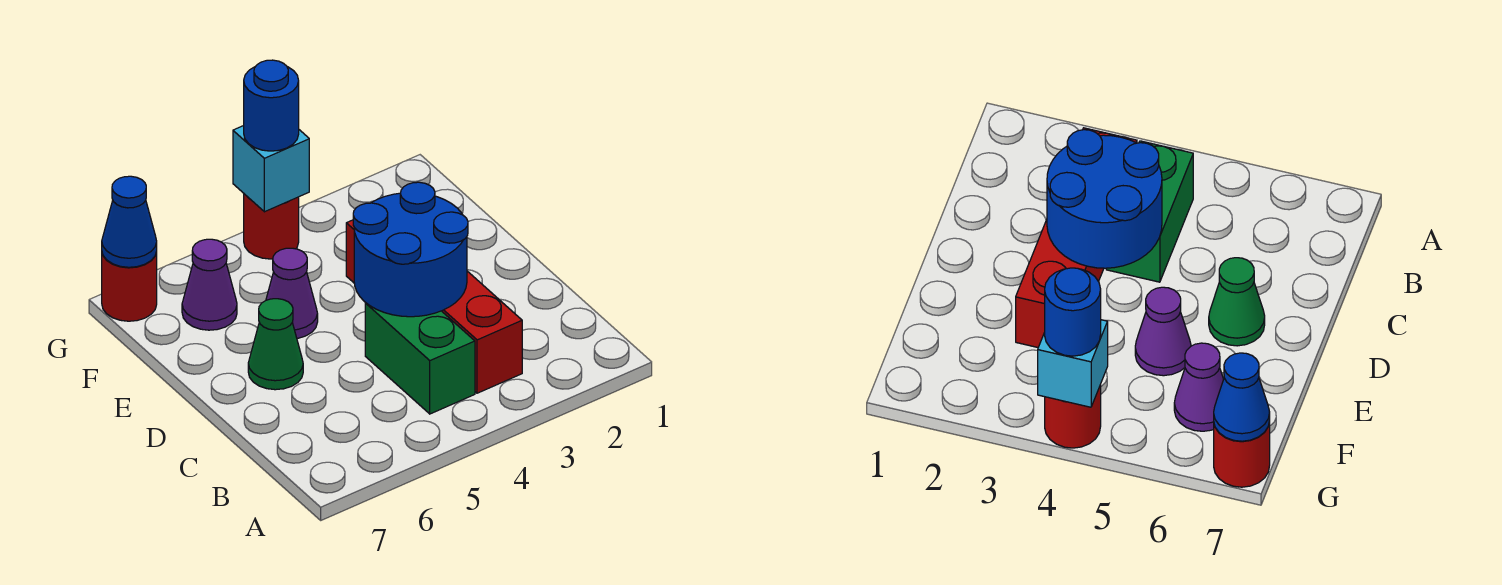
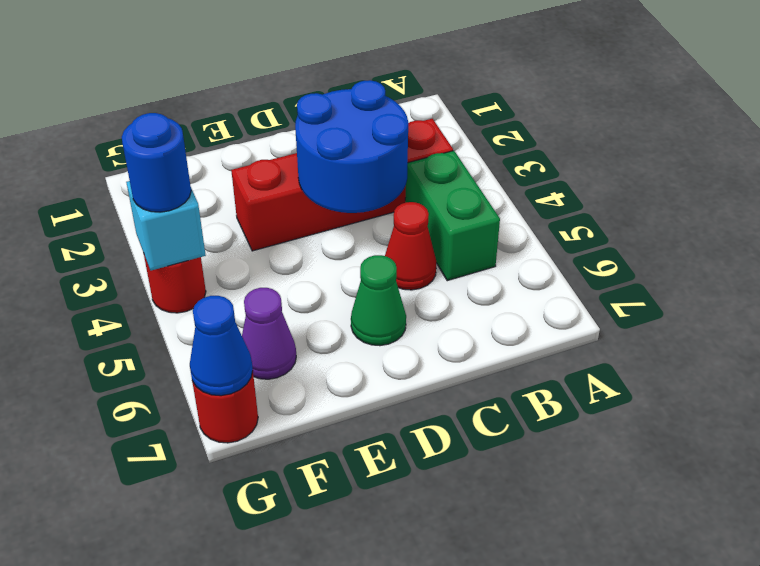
green 1x2 brick [365,303,475,414] -> green 1x2 brick turned to [405,151,500,281]
none -> red 1x1 cone [385,202,436,290]
purple 1x1 cone [266,248,318,338] -> none

